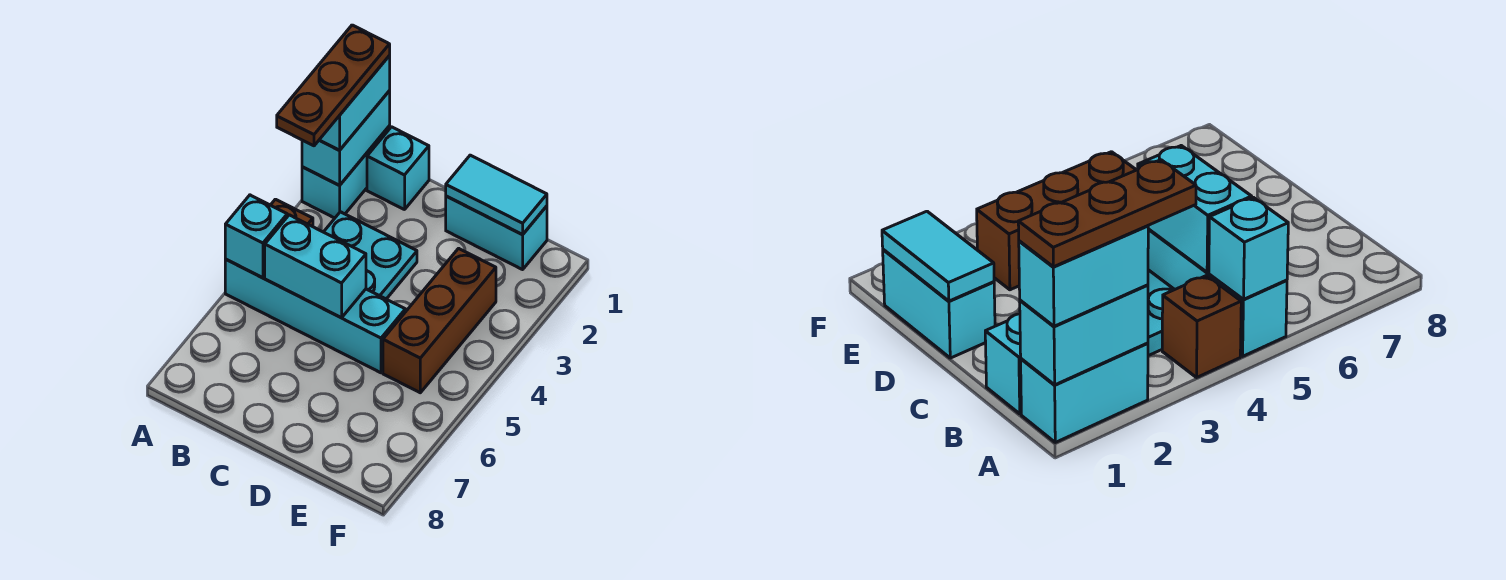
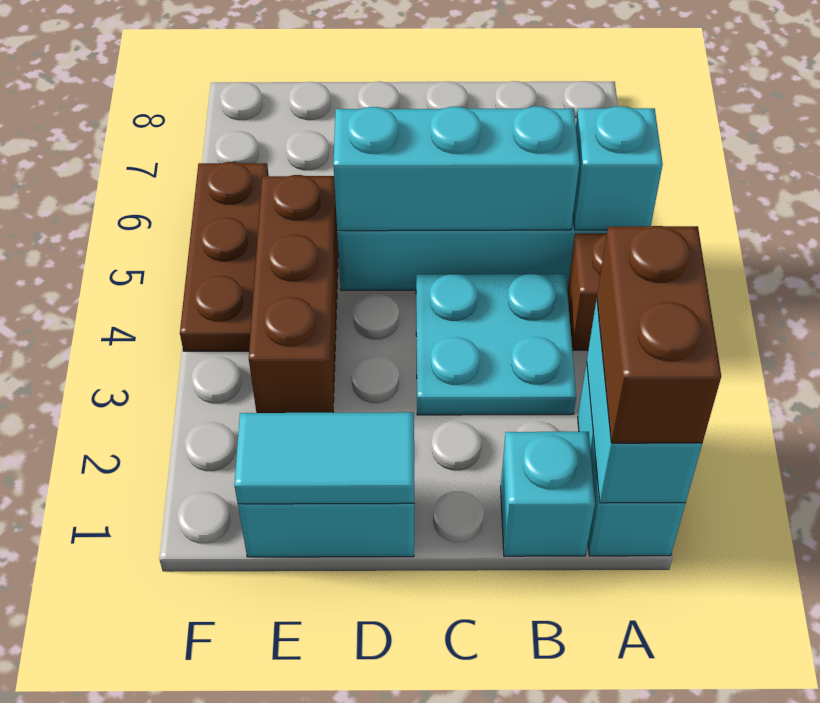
cyan 1x2 brick [320,56,390,150] -> brown 1x2 brick [597,226,721,443]
brown 1x3 plate [277,25,390,146] -> brown 1x3 plate moved to [180,162,269,351]
cyan 1x2 brick [265,215,366,318] -> cyan 1x3 brick [333,106,579,231]

